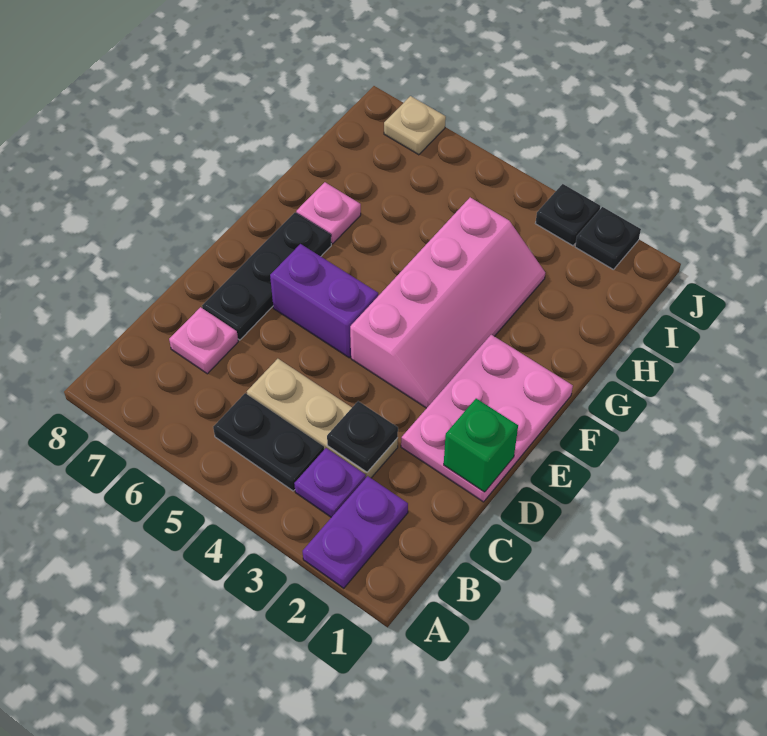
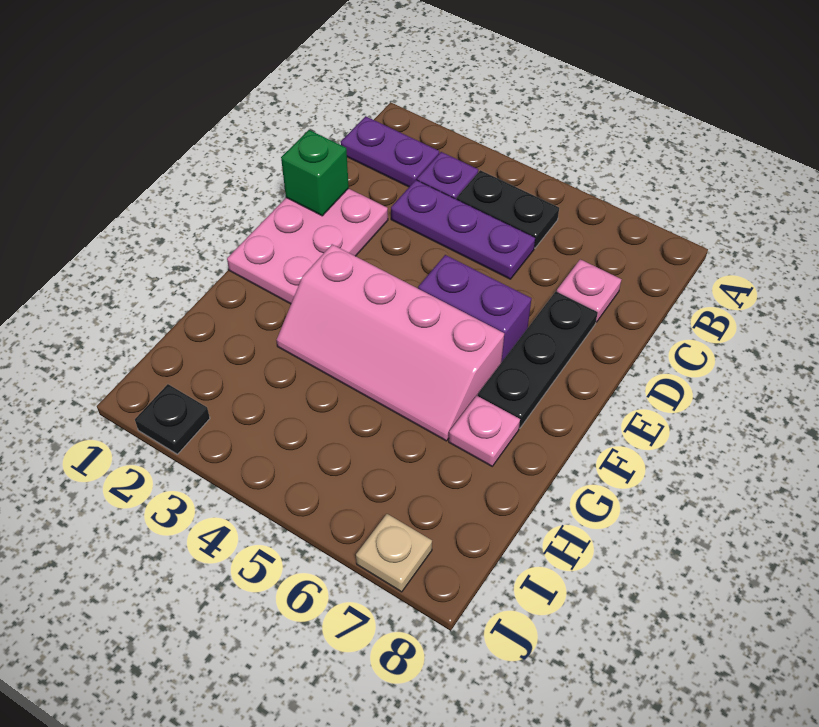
purple 1x2 plate [303,476,408,588] -> purple 1x2 plate turned to [341,116,439,187]
tan 1x3 plate [247,359,398,478] -> purple 1x3 plate [391,180,535,279]
black 1x1 plate [327,401,398,472] -> none
pink 2x4 slope [350,197,545,408] -> pink 2x4 slope turned to [276,244,504,441]
black 1x1 plate [535,184,600,246] -> none

